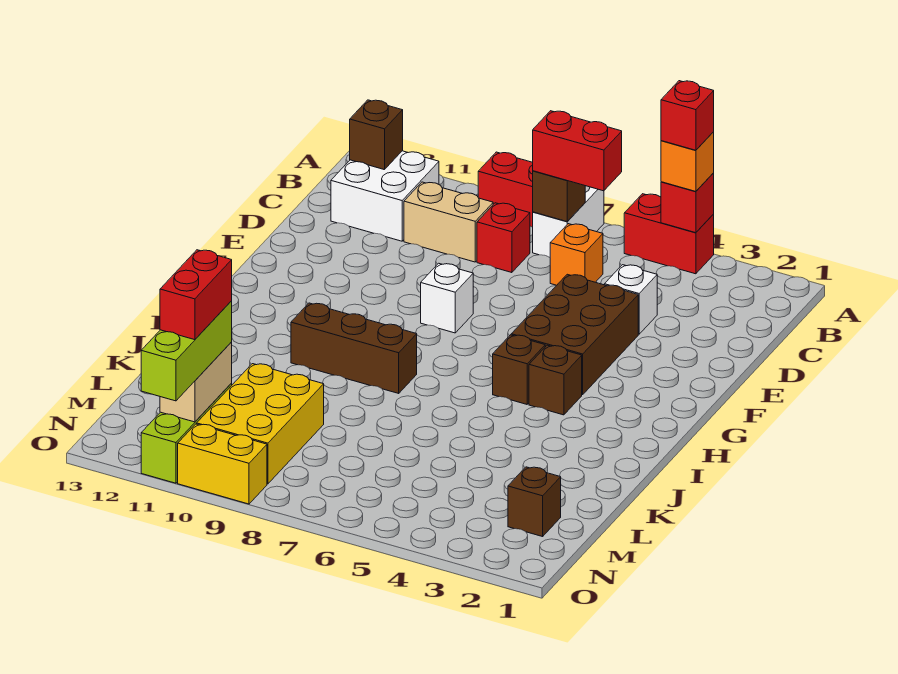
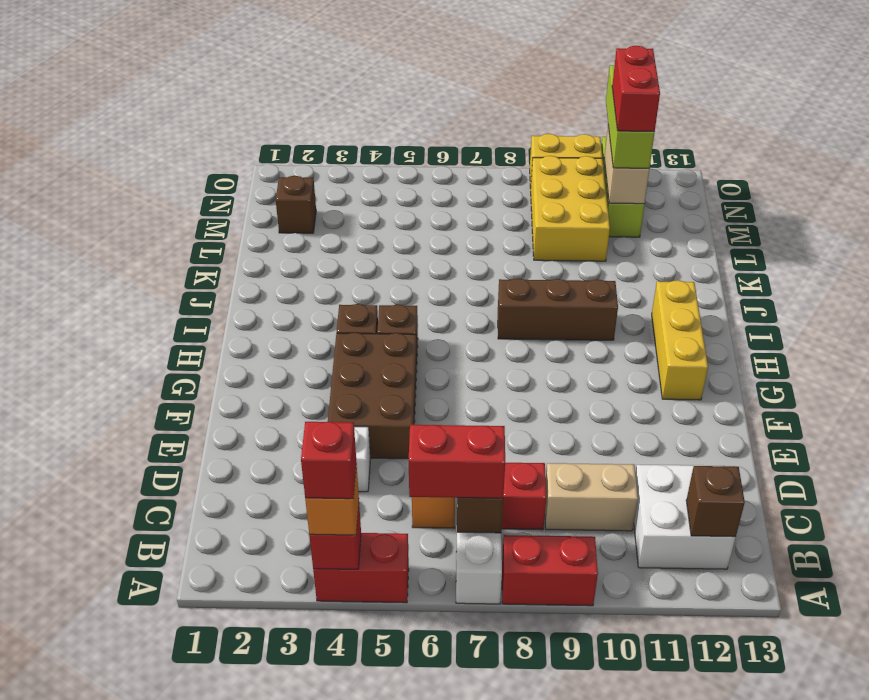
white 1x1 brick [421,263,473,333] -> none
none -> yellow 1x3 brick [652,280,708,400]

